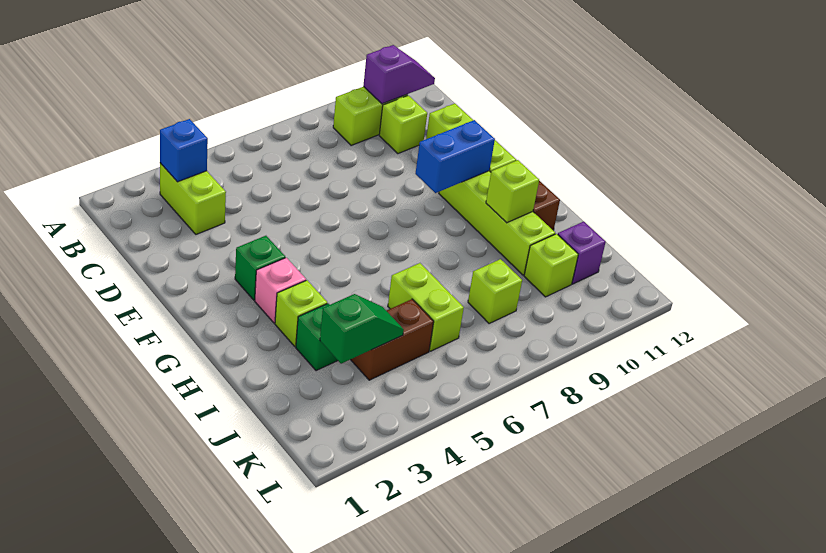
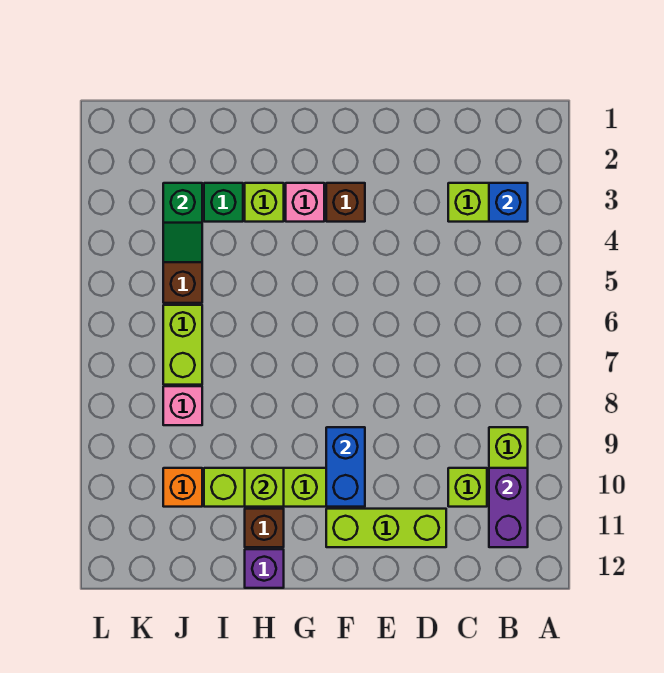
purple 1x2 slope [363,45,435,104] -> purple 1x2 brick [489,468,528,547]
green 1x1 brick [235,236,285,300] -> brown 1x1 brick [326,183,365,222]
lime 1x2 brick [388,263,464,351] -> lime 1x2 brick turned to [163,305,202,385]
lime 1x1 brick [468,259,522,324] -> pink 1x1 brick [163,386,202,425]
lime 1x1 brick [524,234,578,297] -> orange 1x1 brick [163,468,202,507]
purple 1x1 brick [558,222,606,284] -> purple 1x1 brick moved to [245,549,284,588]

